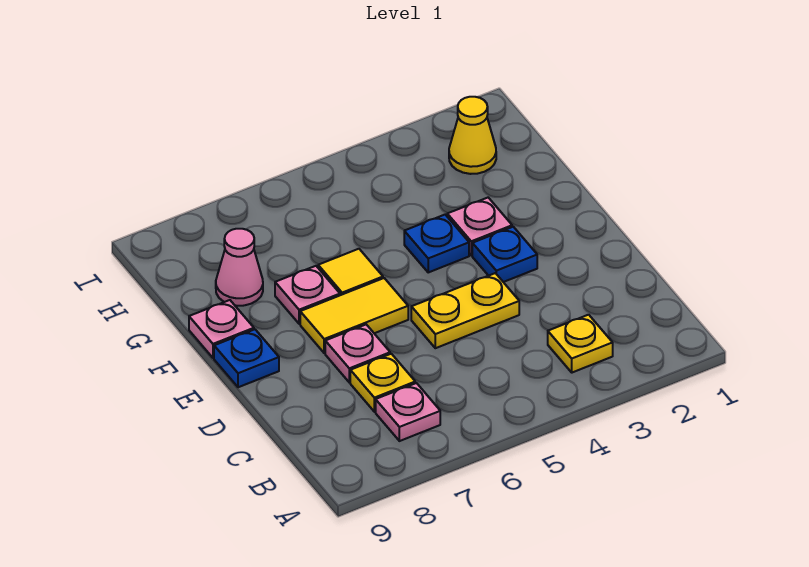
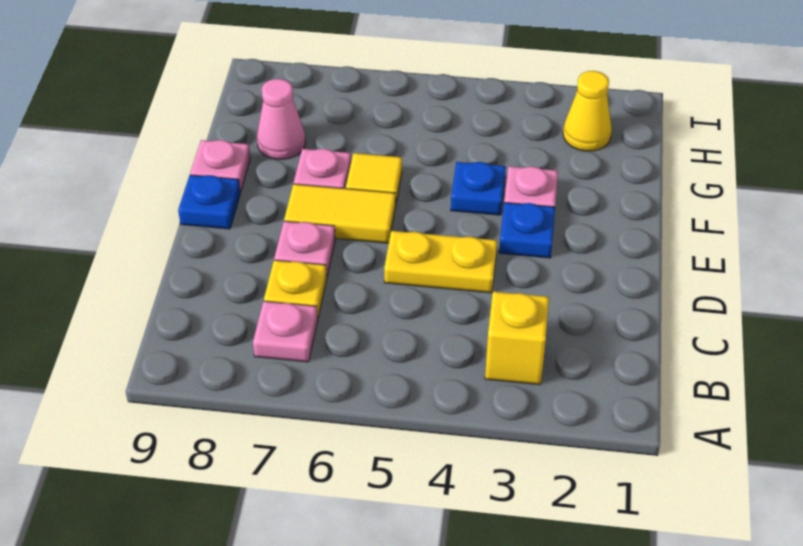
yellow 1x1 plate [548,315,613,373] -> yellow 1x1 brick [485,292,549,385]

